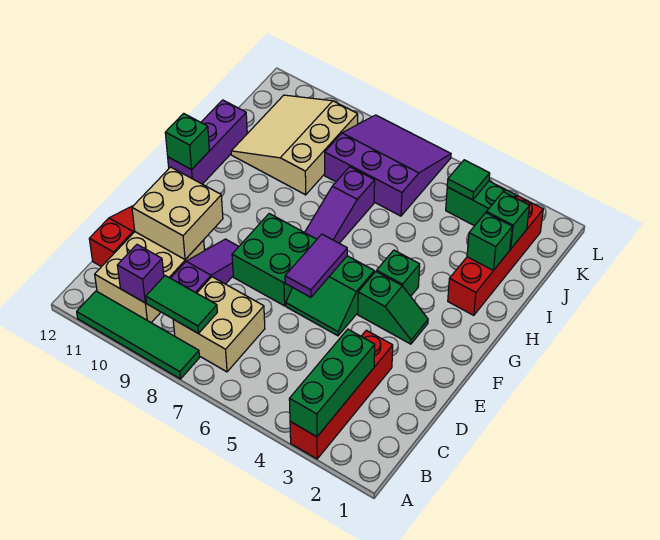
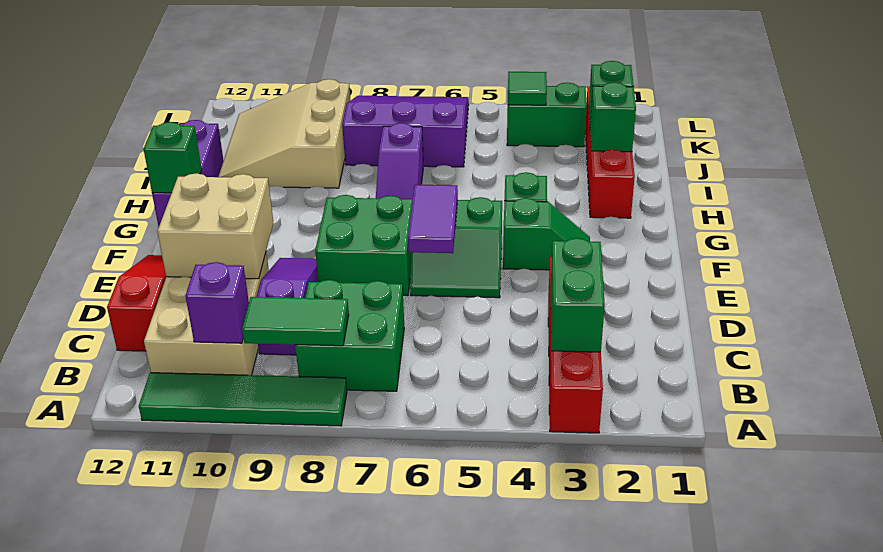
green 1x3 brick [289,329,375,437] -> green 1x2 brick [551,238,605,352]
tan 2x2 brick [173,277,265,372] -> green 2x2 brick [295,280,404,391]

